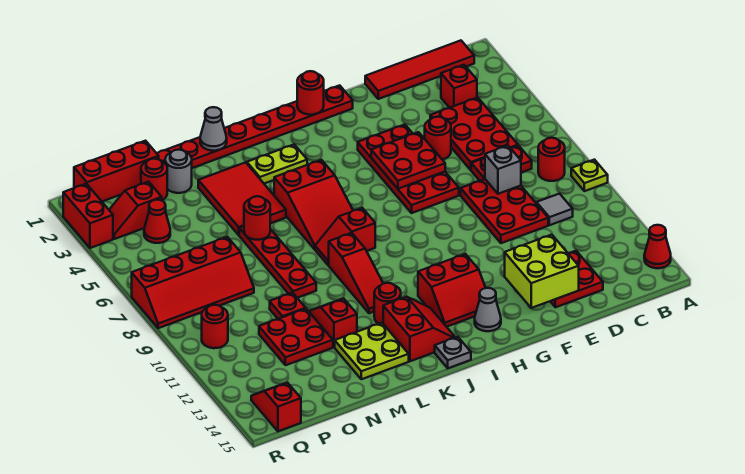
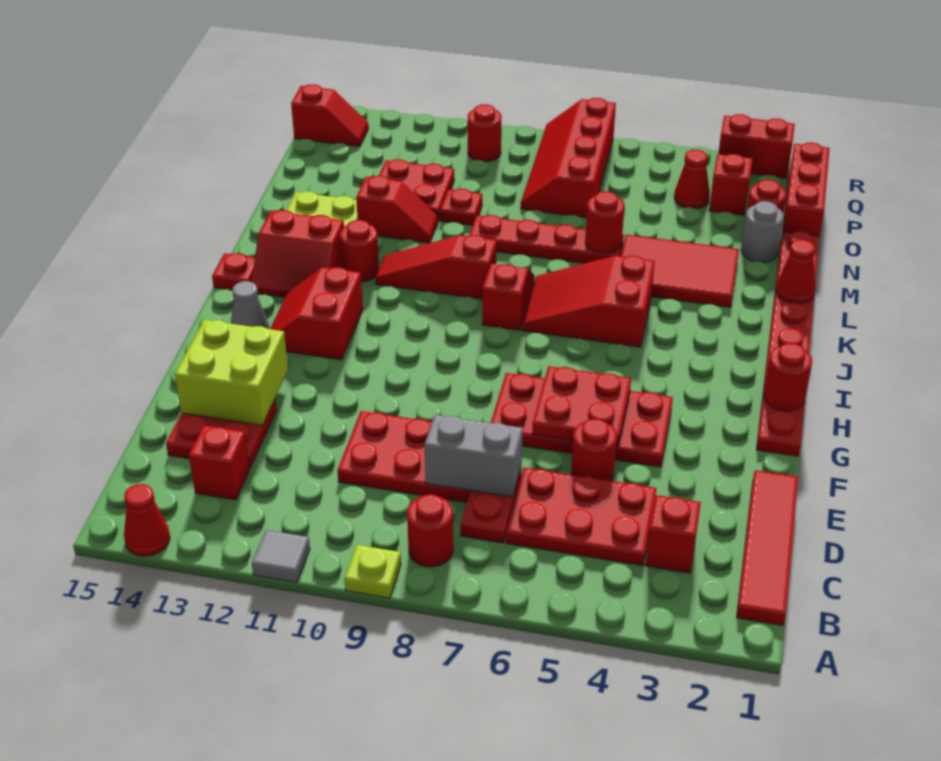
grey 1x1 tile [537,194,573,225] -> grey 1x1 tile moved to [252,530,310,582]
none -> red 1x1 brick [189,425,250,500]
grey 1x1 brick [485,146,521,194] -> grey 1x2 brick [425,415,523,497]
lime 1x2 plate [247,145,307,184] -> none
grey 1x1 plate [435,337,471,368] -> red 1x1 plate [212,253,255,290]
grey 1x1 cone [200,107,227,151] -> red 1x1 cone [776,240,816,303]

